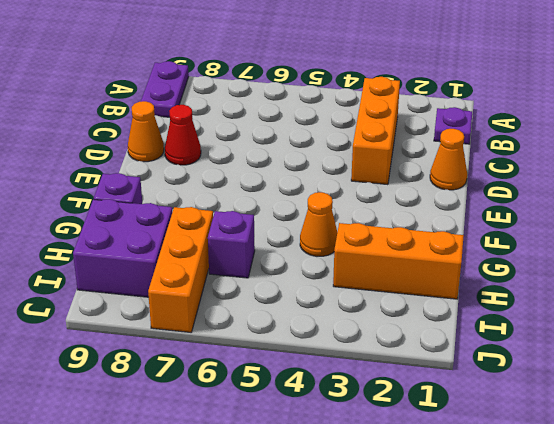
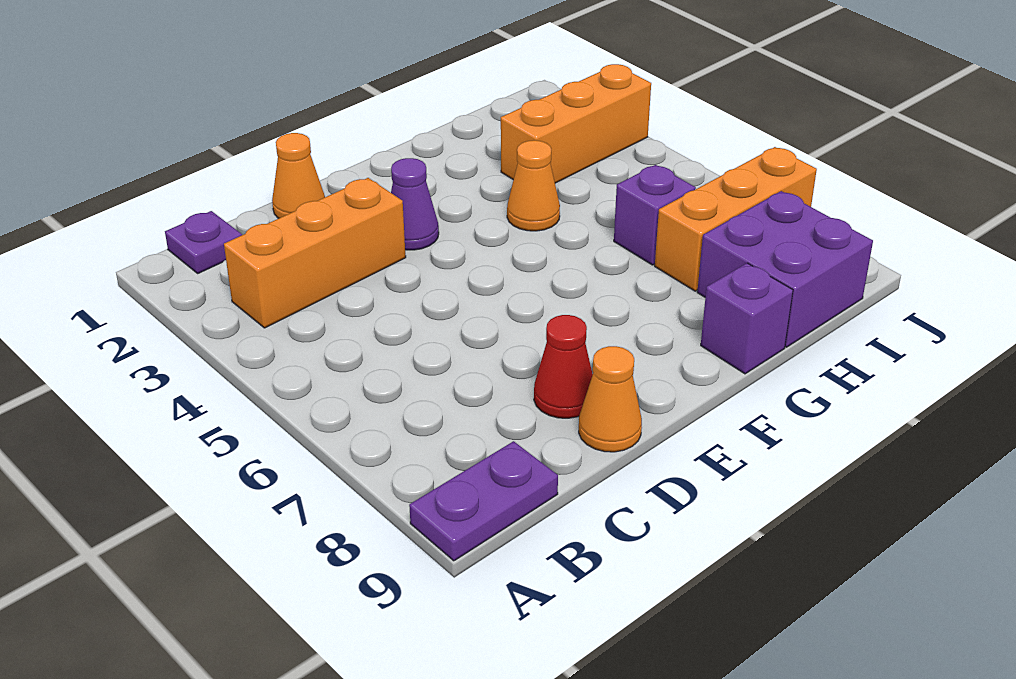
none -> purple 1x1 cone [391,158,439,250]
orange 1x3 brick [333,223,464,299] -> orange 1x3 brick turned to [501,64,651,183]

